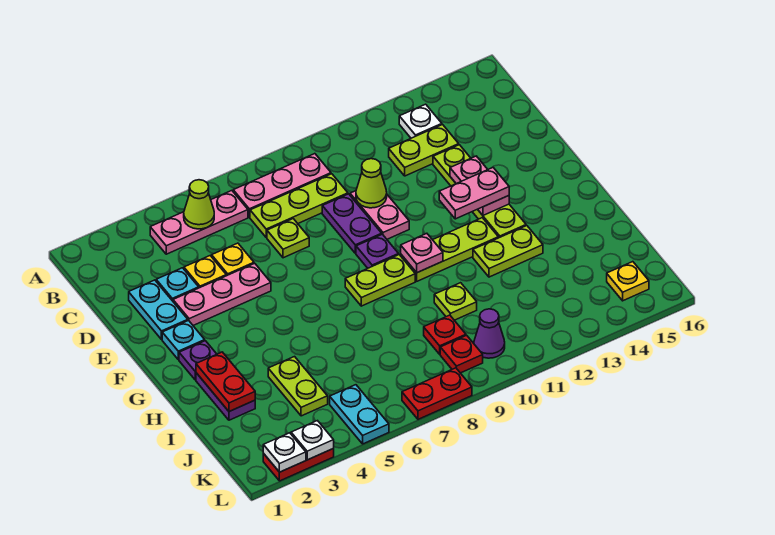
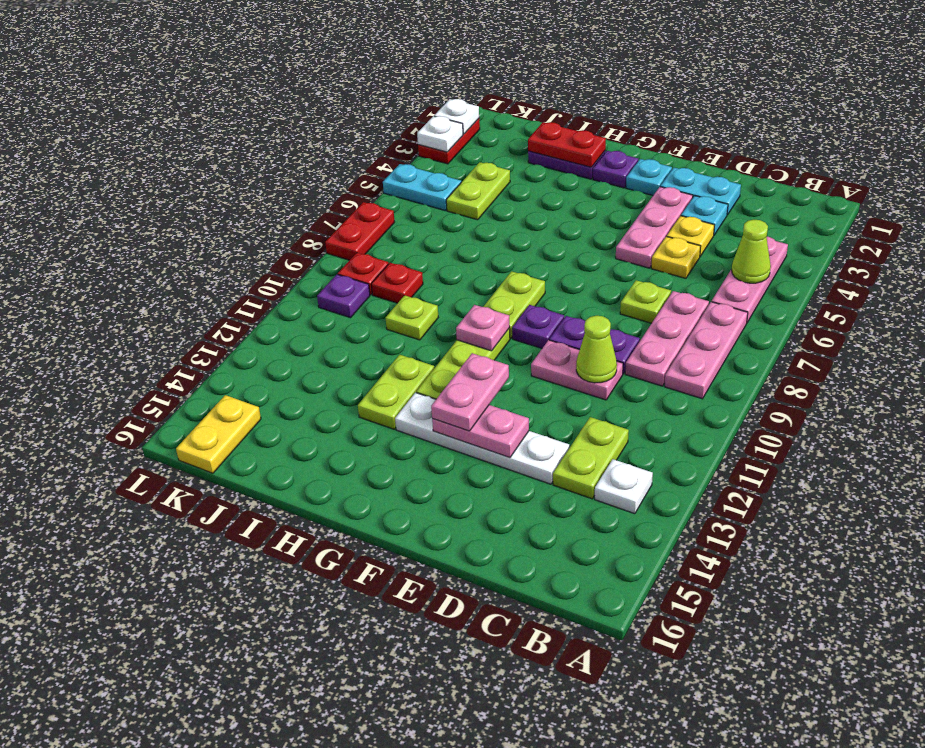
lime 1x3 plate [250,174,348,237] -> pink 1x3 plate [625,291,709,386]
lime 1x4 plate [433,145,526,238] -> white 1x4 plate [395,393,569,484]
lime 1x2 plate [268,357,328,416] -> lime 1x2 plate turned to [446,162,510,220]
purple 1x1 cone [474,309,505,358] -> purple 1x1 plate [317,274,370,318]
yellow 1x1 plate [607,262,649,301] -> yellow 1x2 plate [176,395,261,473]

